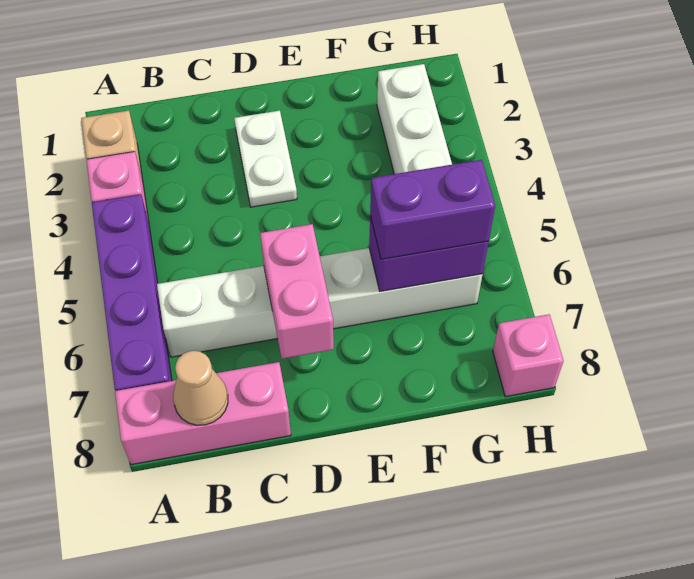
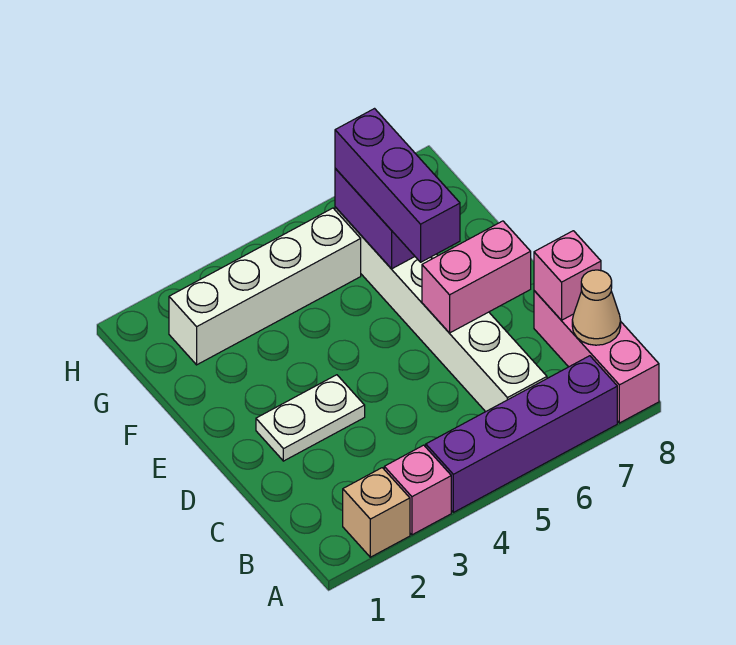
purple 1x2 brick [370,160,495,259] -> purple 1x3 brick [335,109,460,262]
pink 1x1 brick [493,314,564,397] -> pink 1x1 brick moved to [534,231,601,320]

